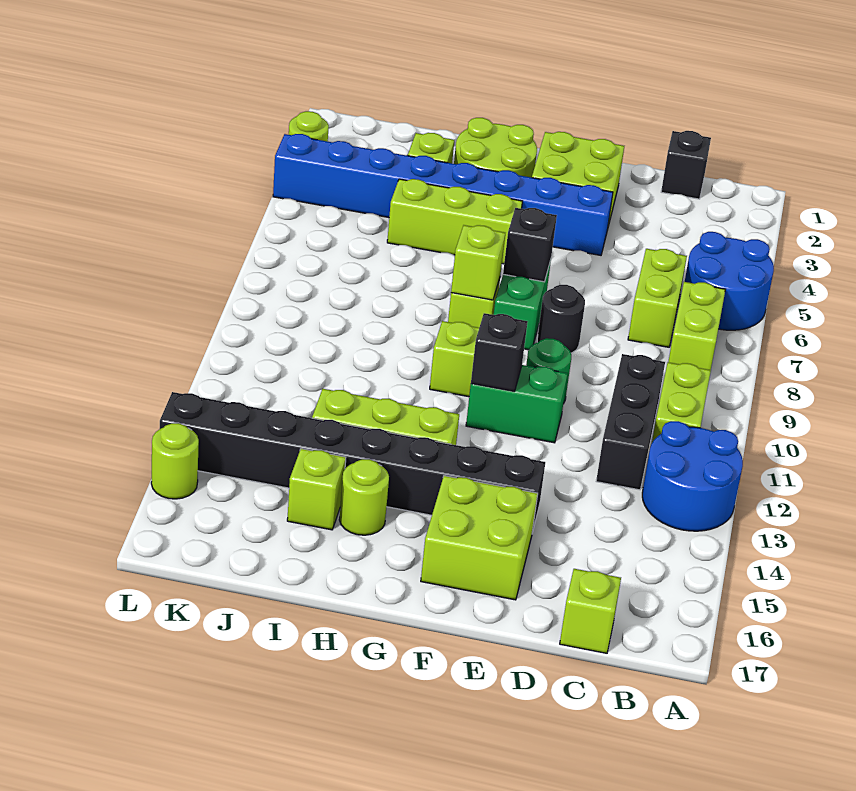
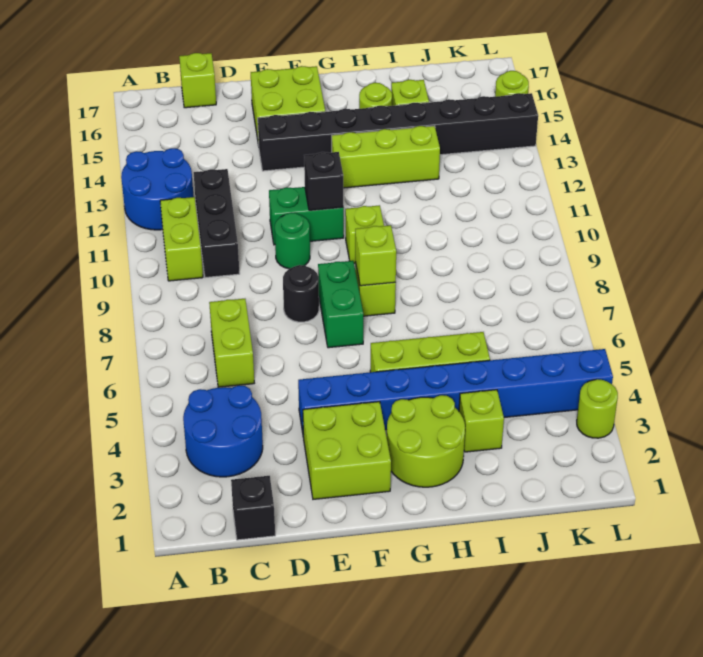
blue 2x2 round brick [685,232,774,330] -> blue 2x2 round brick moved to [183,385,263,477]
lime 1x2 brick [668,282,726,370] -> none
black 1x1 brick [503,208,557,282] -> none

